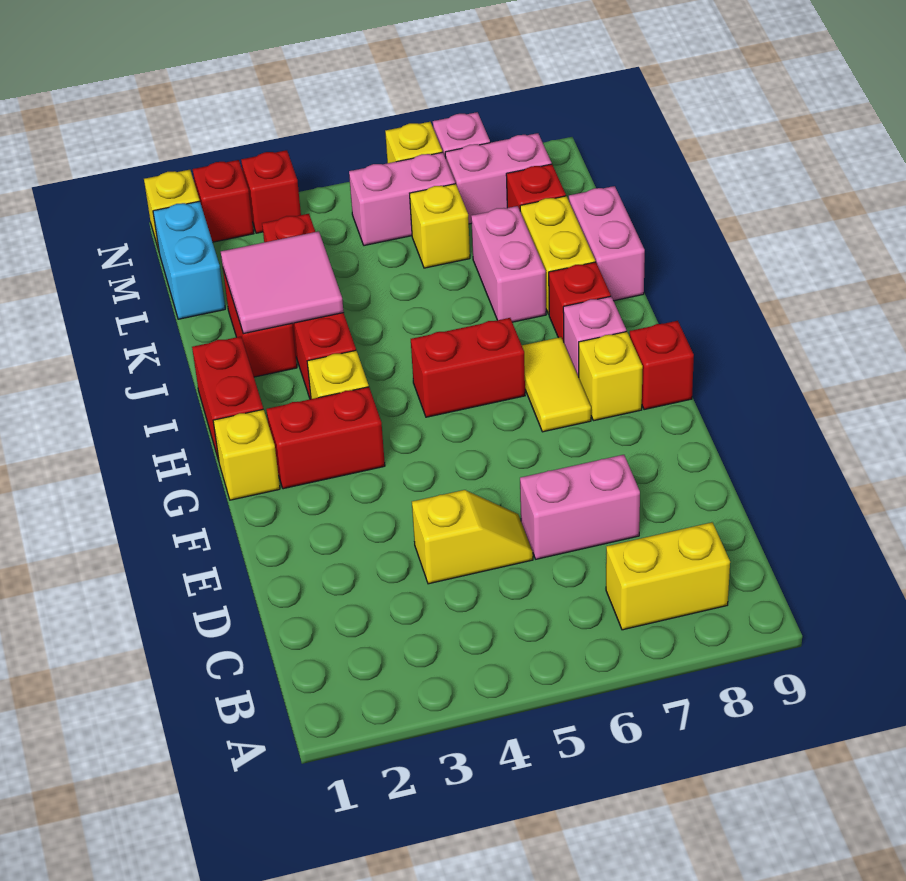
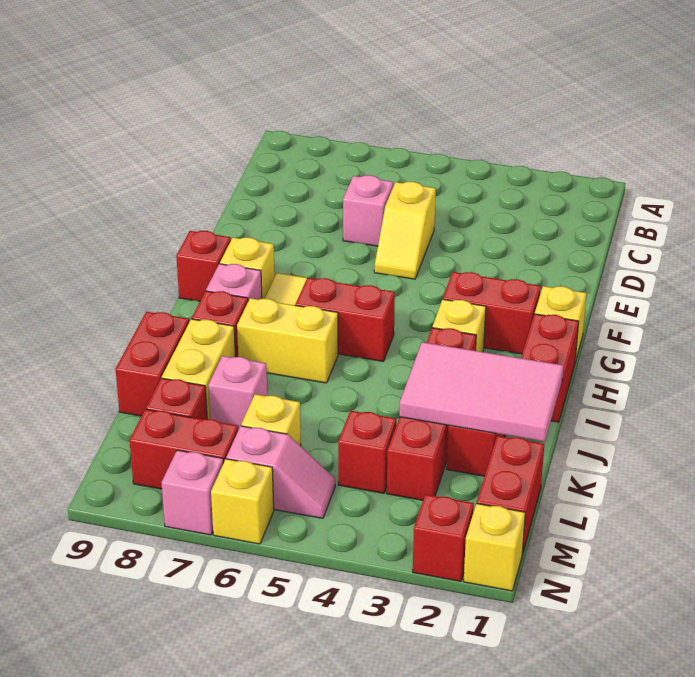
yellow 1x2 brick [606,522,730,630] -> yellow 1x2 brick moved to [237,298,338,383]
yellow 1x2 slope [412,490,533,584] -> yellow 1x2 slope turned to [374,182,436,279]
pink 1x2 brick [520,455,640,559] -> pink 1x1 brick [343,175,393,246]
pink 2x2 tile [221,231,344,334] -> pink 2x3 tile [399,342,563,442]
pink 1x2 brick [471,206,546,322] -> pink 1x1 brick [208,356,267,430]
pink 1x2 brick [569,186,645,301] -> red 1x2 brick [116,312,189,416]
cyan 1x2 brick [153,201,225,319] -> red 1x2 brick [477,436,544,555]
pink 1x2 brick [349,152,455,246] -> pink 1x2 slope [226,426,335,518]
pink 1x2 brick [445,133,552,224] -> red 1x2 brick [129,409,238,489]
red 1x1 brick [241,150,301,233] -> red 1x1 brick moved to [338,411,396,493]

